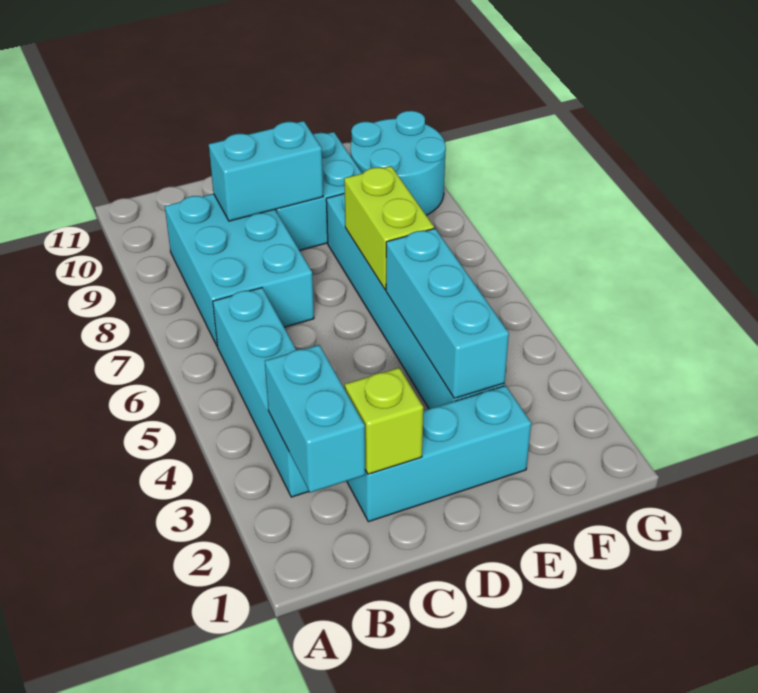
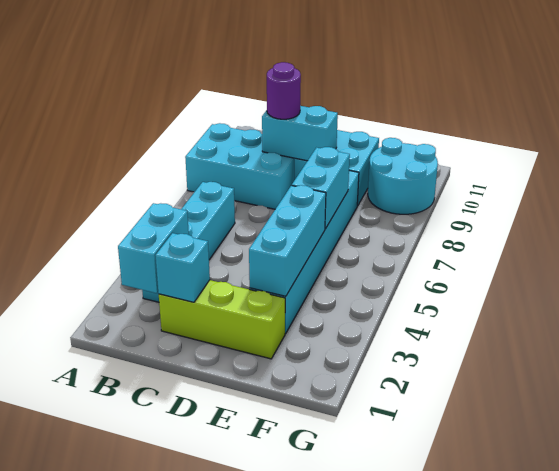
cyan 2x3 brick [165,194,314,345] -> cyan 2x3 brick turned to [185,123,295,209]
cyan 1x3 brick [347,386,531,522] -> lime 1x3 brick [159,280,285,359]
lime 1x1 brick [345,368,423,474] -> cyan 1x1 brick [155,233,210,302]
none -> purple 1x1 round brick [267,62,301,119]
lime 1x2 brick [344,166,434,290] -> cyan 1x2 brick [292,147,350,229]

